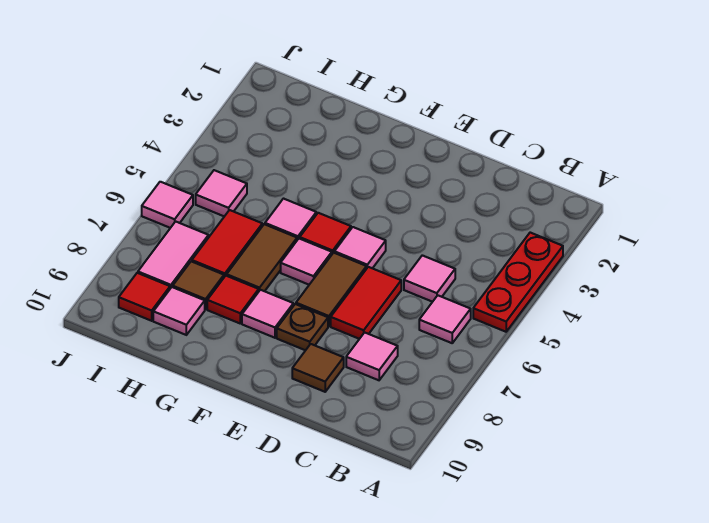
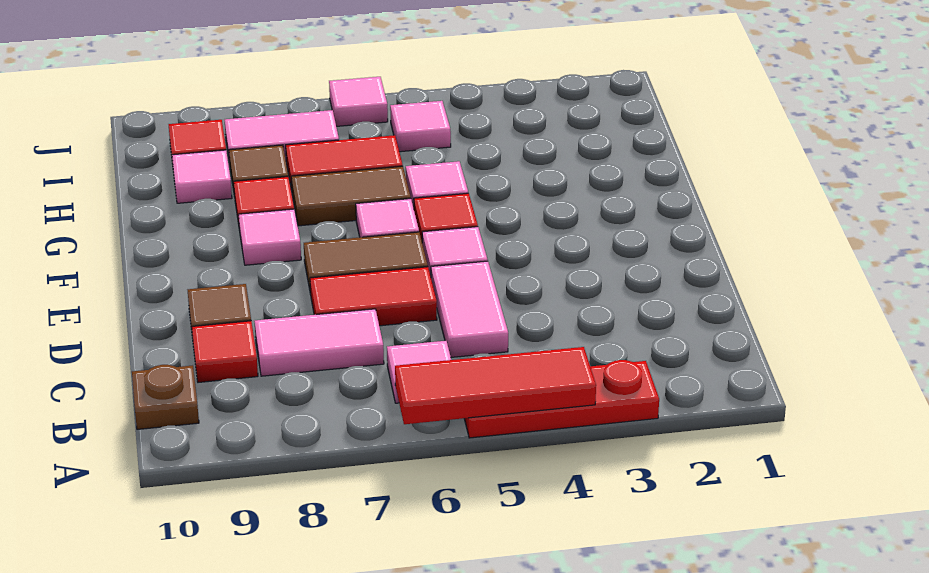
none -> red 1x3 tile [395,347,596,424]
pink 1x1 tile [404,255,455,302] -> pink 1x2 tile [431,261,508,357]
pink 1x1 tile [346,332,398,380] -> pink 1x2 tile [254,309,384,376]
none -> red 1x1 tile [192,321,258,382]
brown 1x1 plate [277,304,328,350] -> brown 1x1 plate moved to [132,365,199,429]

